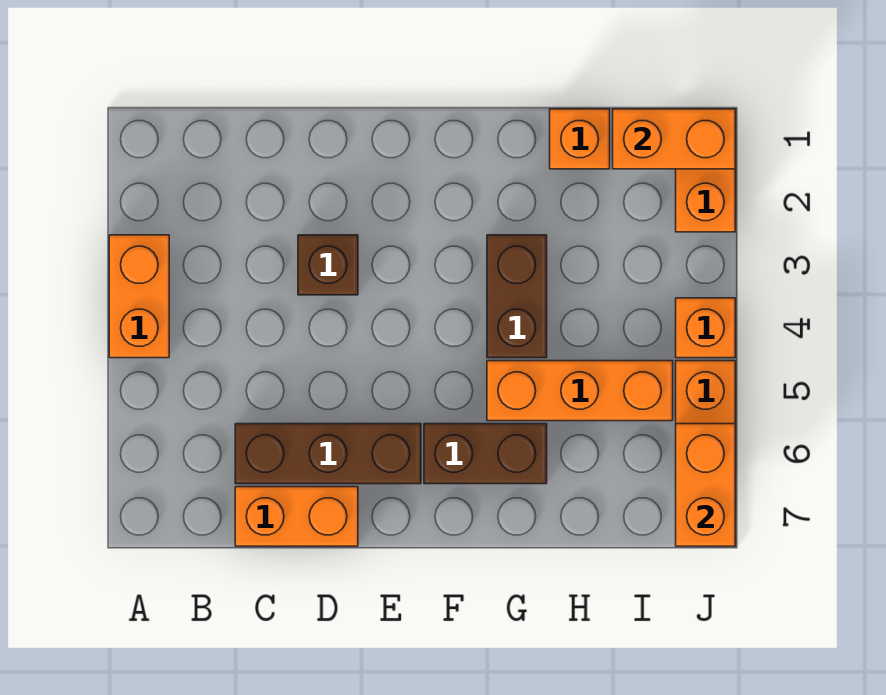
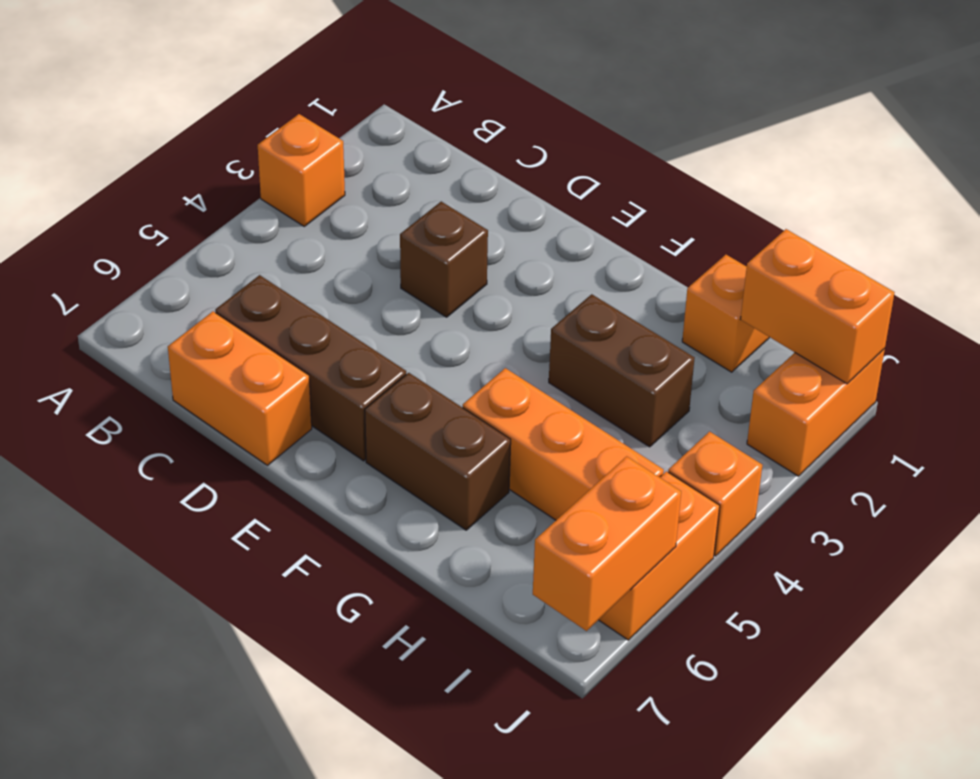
orange 1x2 brick [109,235,169,358] -> orange 1x1 brick [258,114,345,226]
brown 1x2 brick [487,235,547,358] -> brown 1x2 brick turned to [549,294,695,447]

